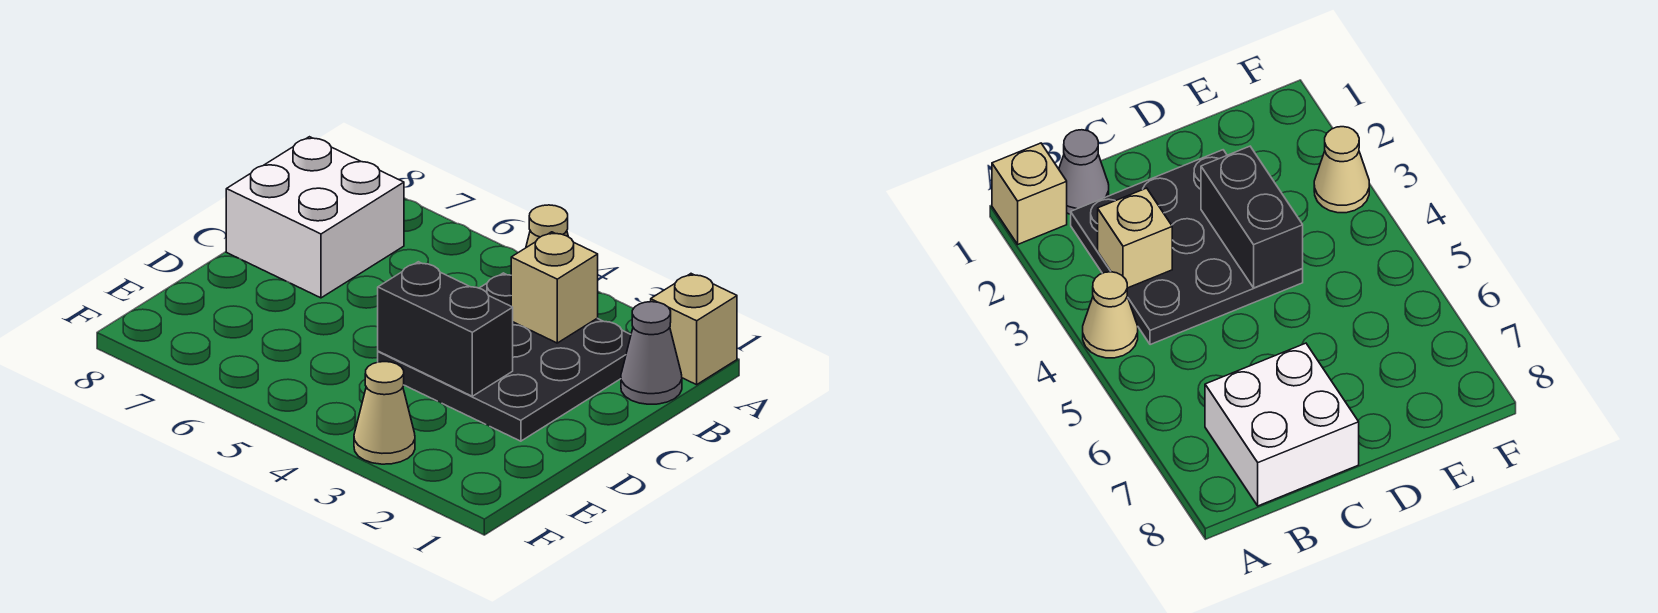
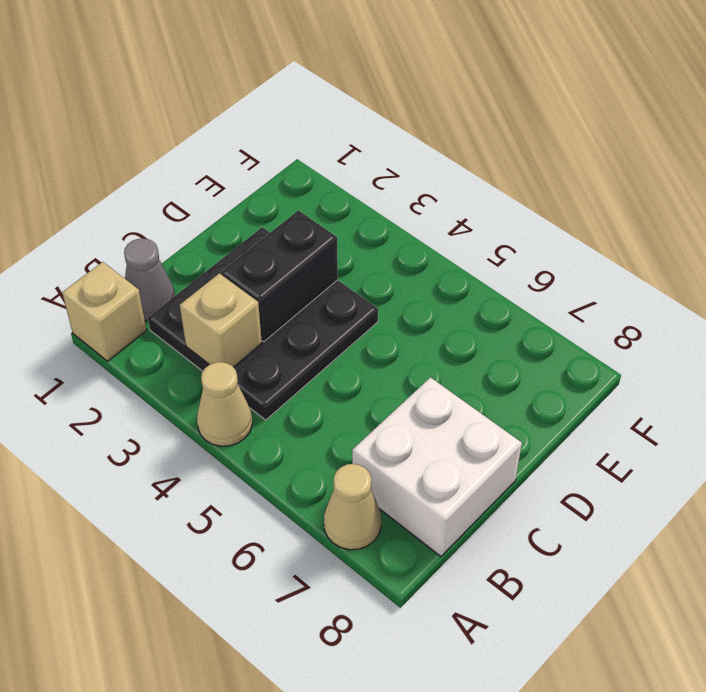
black 1x2 brick [378,262,513,396] -> black 1x2 brick turned to [221,211,338,342]
tan 1x1 cone [354,362,415,464] -> tan 1x1 cone moved to [324,464,381,550]

